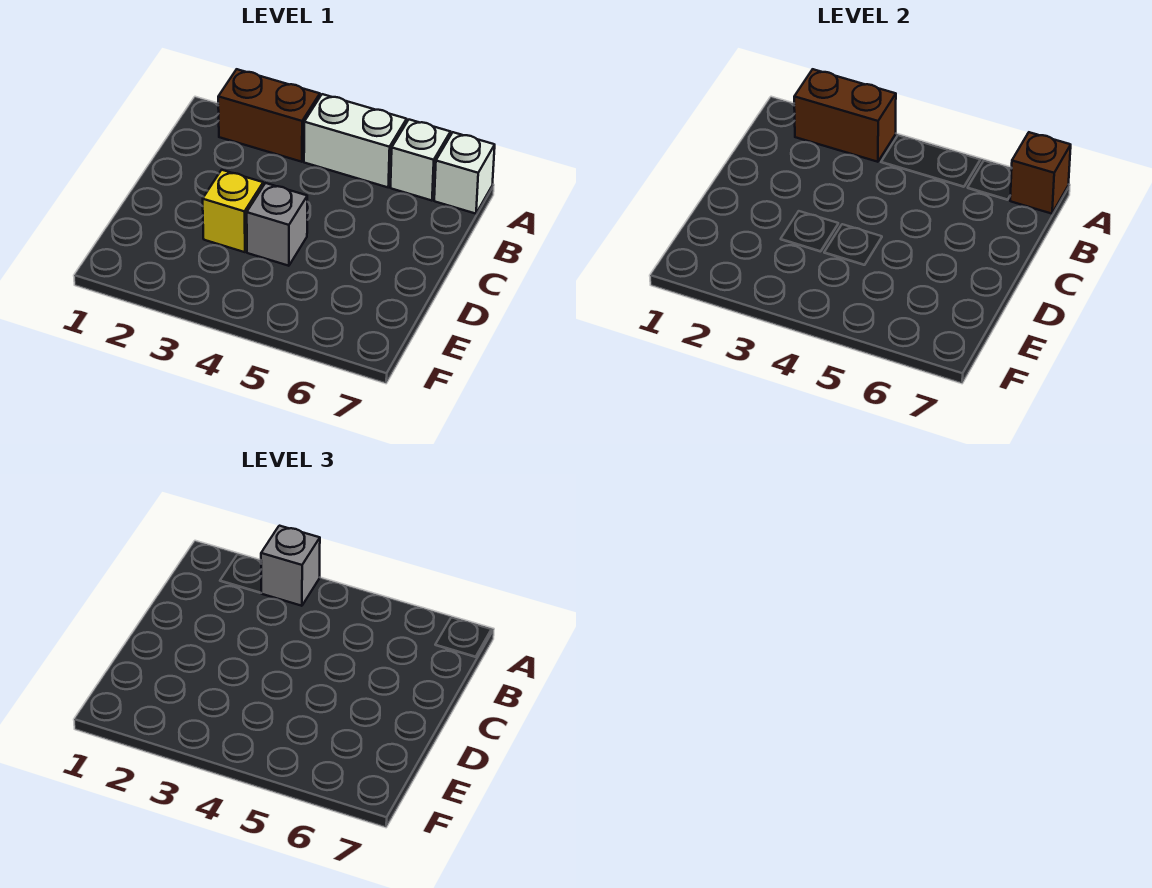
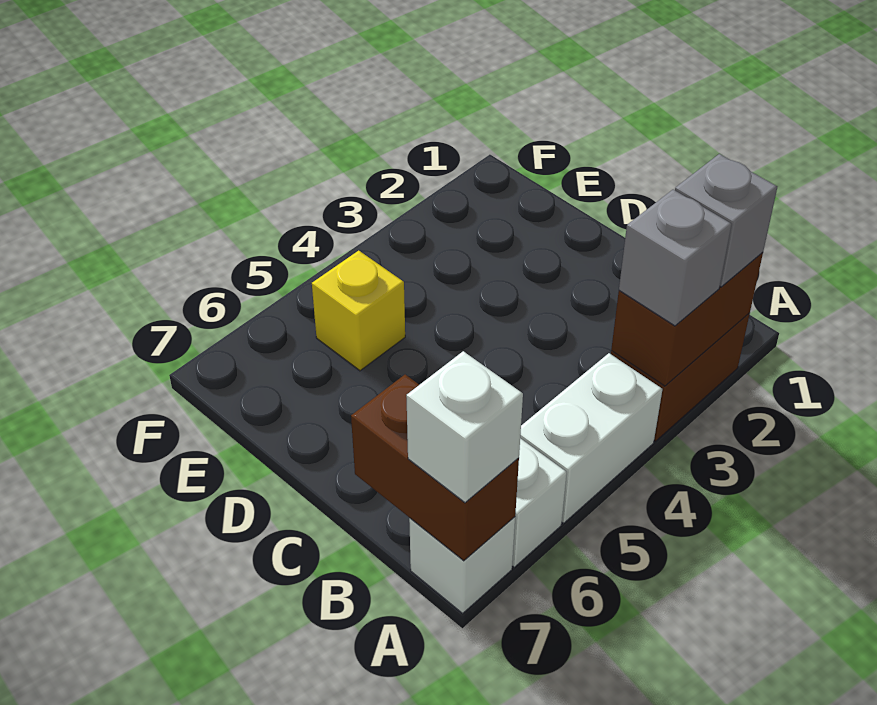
brown 1x1 brick [1010,132,1071,214] -> brown 1x2 brick [351,375,519,561]
none -> white 1x1 brick [406,351,523,503]
yellow 1x1 brick [203,170,263,252] -> yellow 1x1 brick moved to [312,250,405,371]
grey 1x1 brick [247,183,307,266] -> grey 1x1 brick moved to [675,154,777,287]

